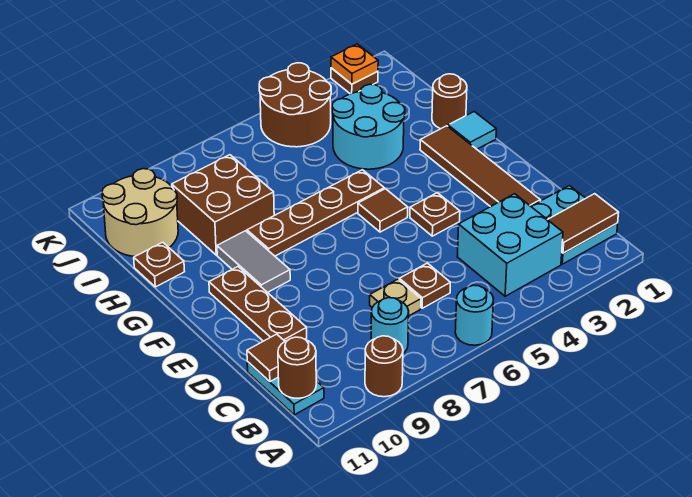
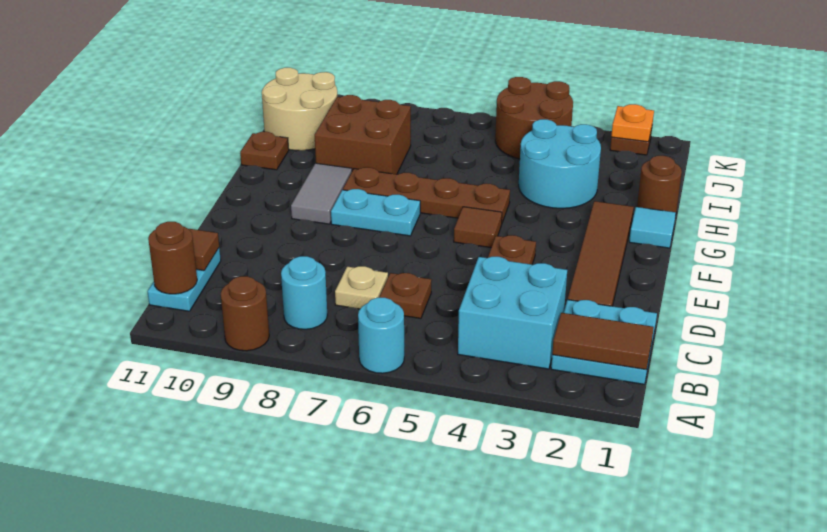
brown 1x3 plate [209,267,307,341] -> none
none -> cyan 1x2 plate [331,189,420,236]

